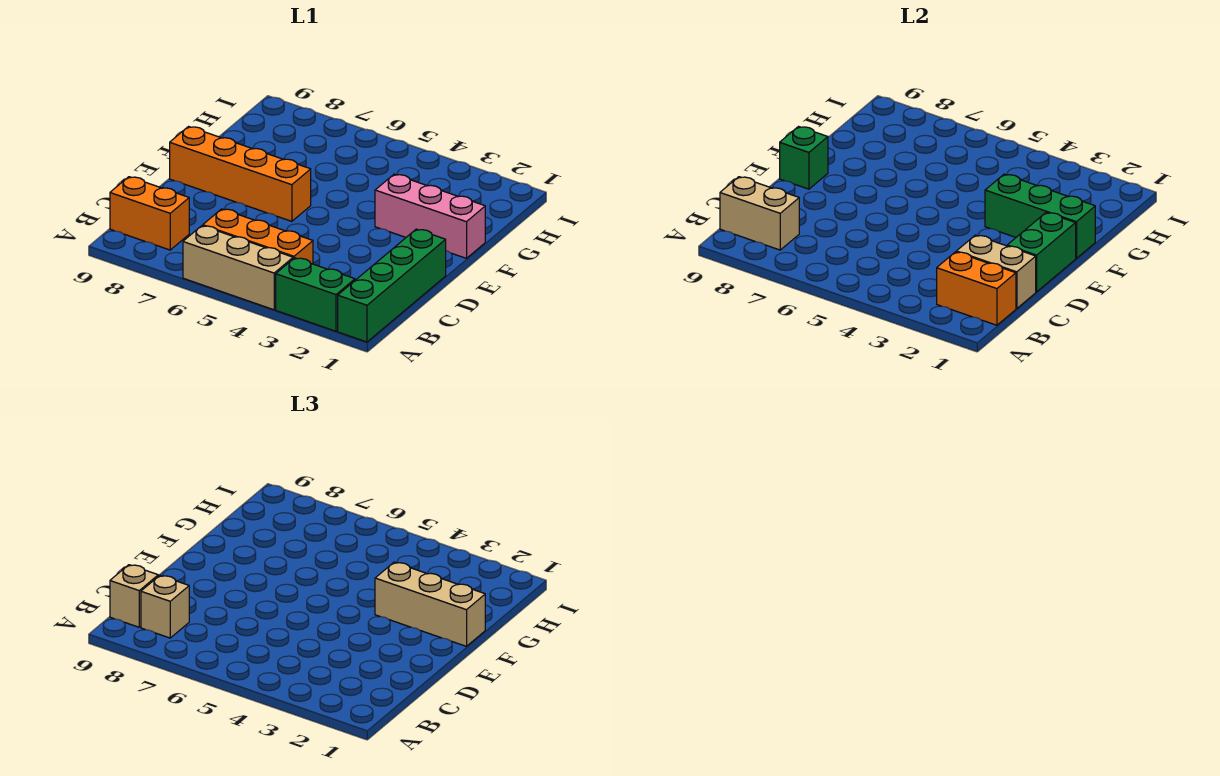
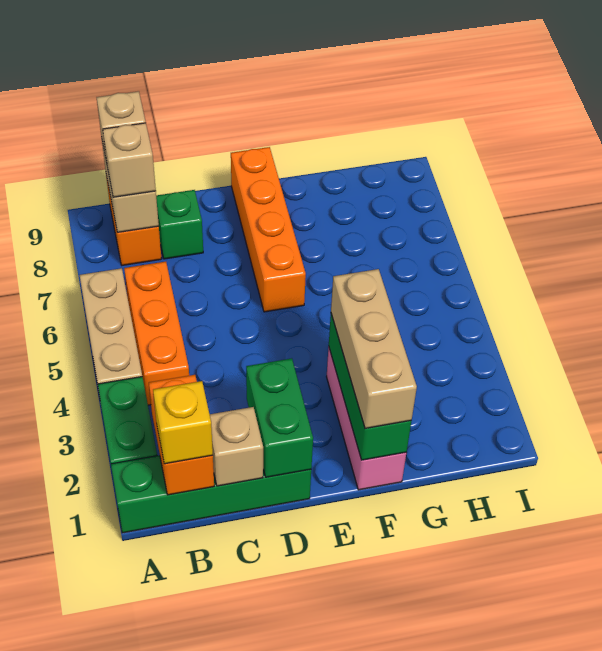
none -> yellow 1x1 brick [153,381,213,464]
tan 1x2 brick [956,235,1036,309] -> tan 1x1 brick [210,407,263,486]
green 1x2 brick [1007,212,1076,292] -> green 1x2 brick turned to [246,358,313,477]
green 1x1 brick [780,127,828,189] -> green 1x1 brick moved to [156,190,203,259]

